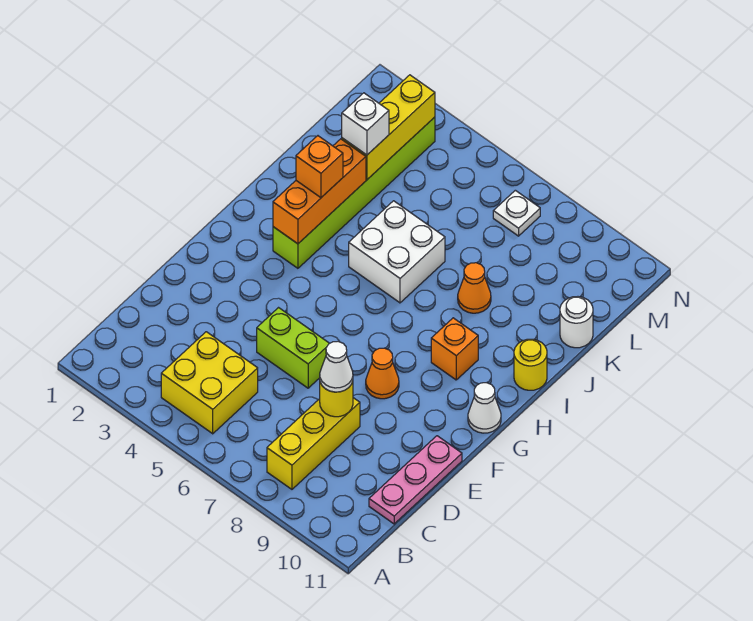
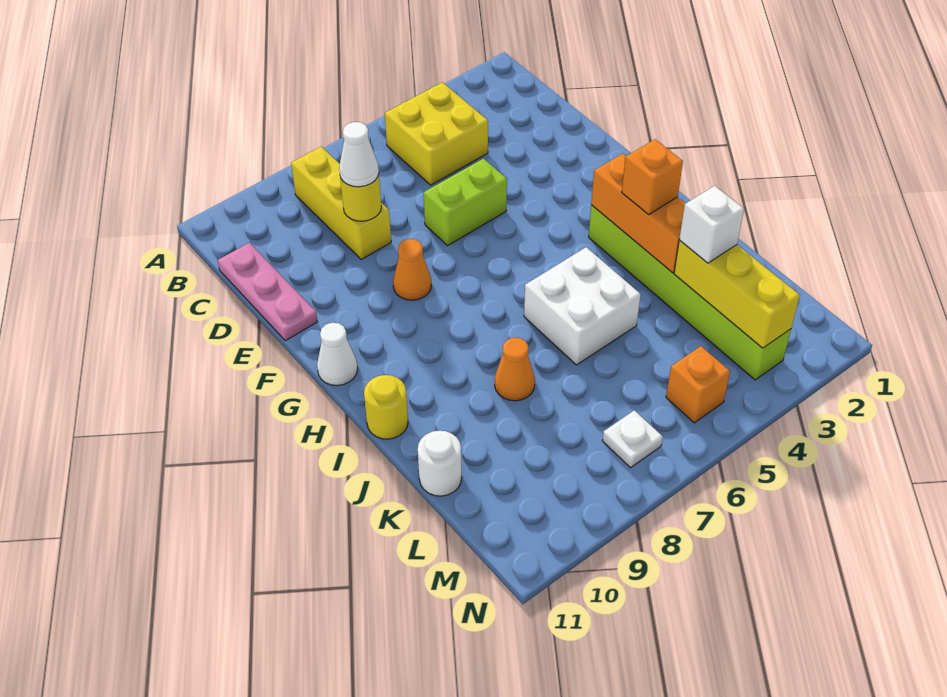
orange 1x1 brick [431,318,478,380] -> orange 1x1 brick moved to [666,346,730,423]

